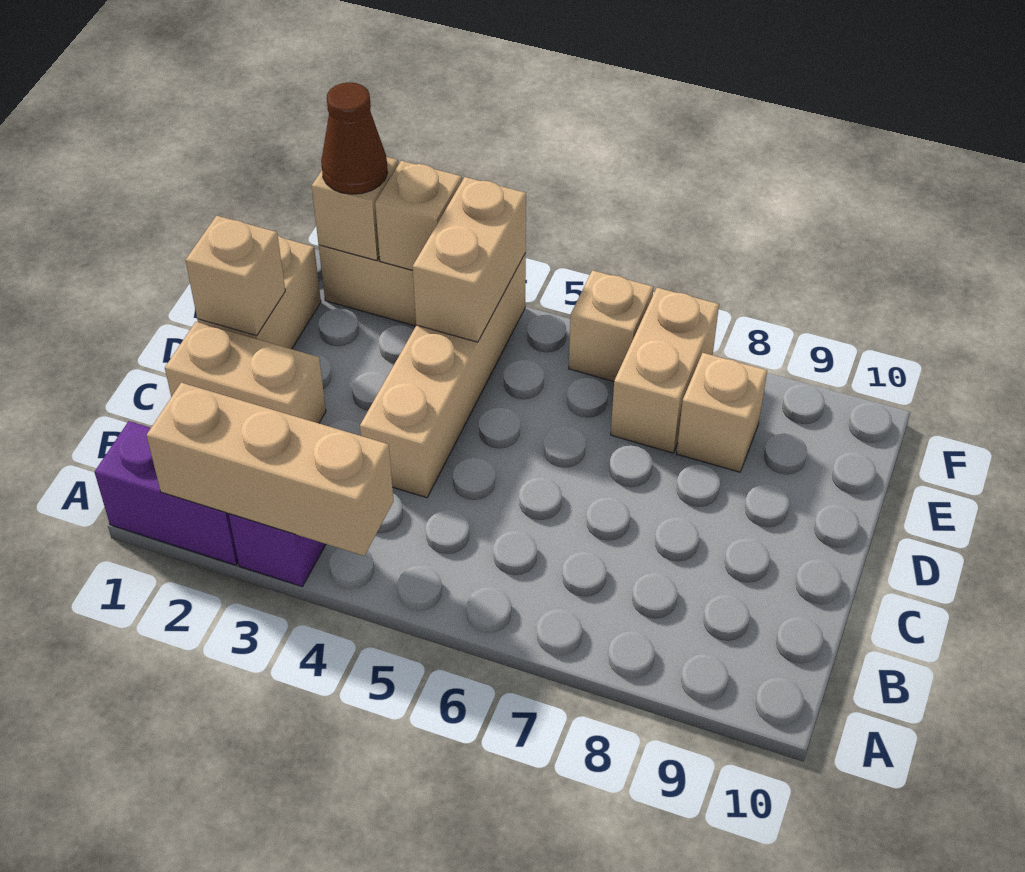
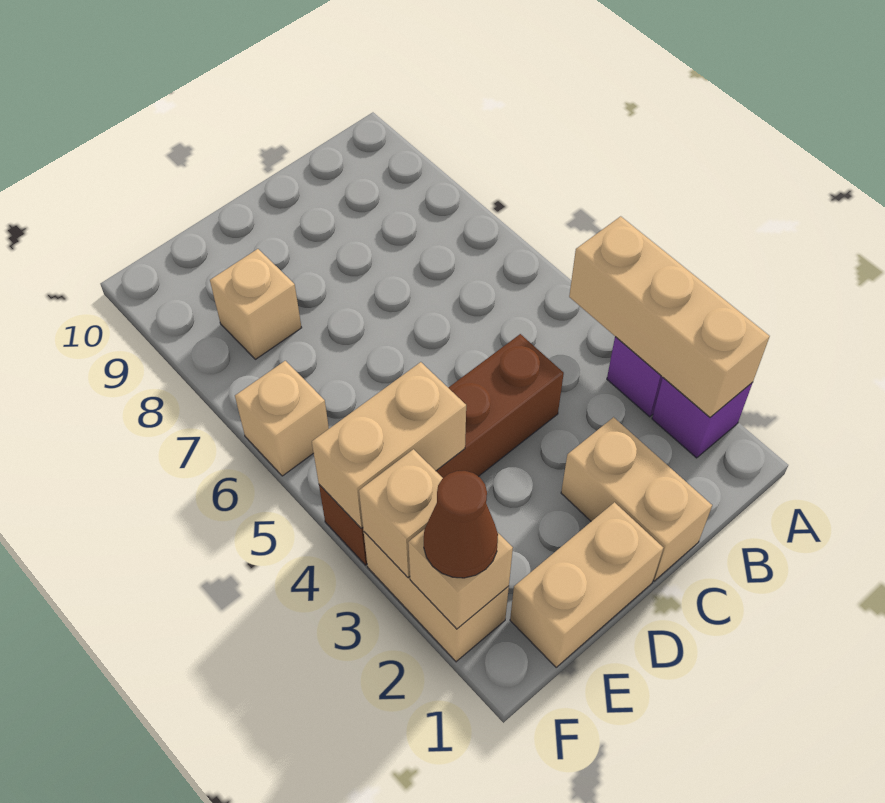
purple 1x2 brick [95,421,238,565] -> purple 1x1 brick [652,378,753,458]
tan 1x4 brick [360,253,526,498] -> brown 1x4 brick [319,334,564,565]
tan 1x1 brick [186,216,285,336] -> none
tan 1x2 brick [611,288,719,453] -> none

